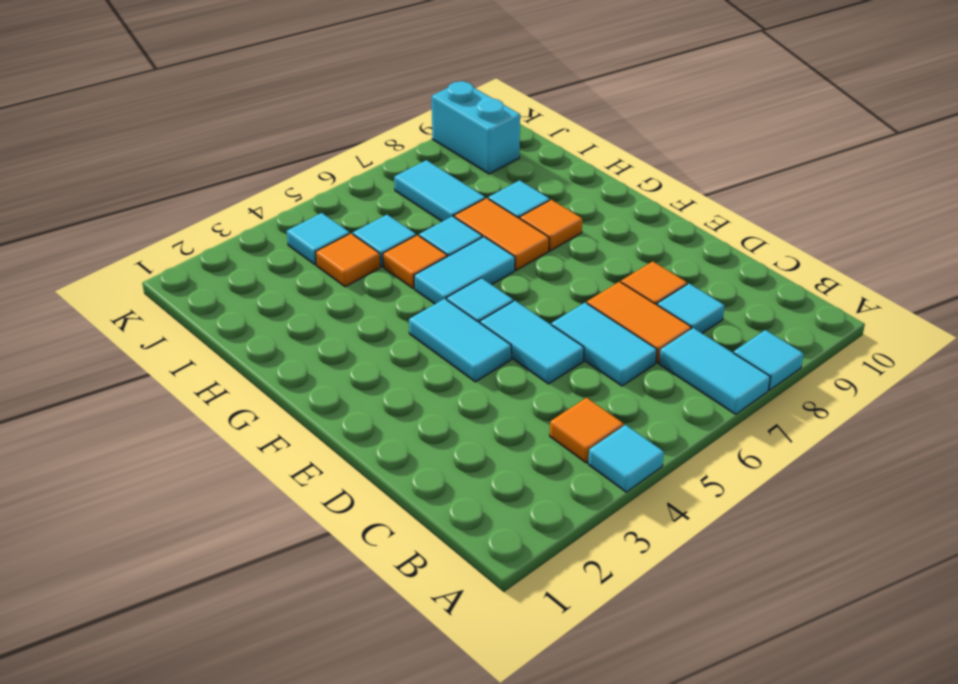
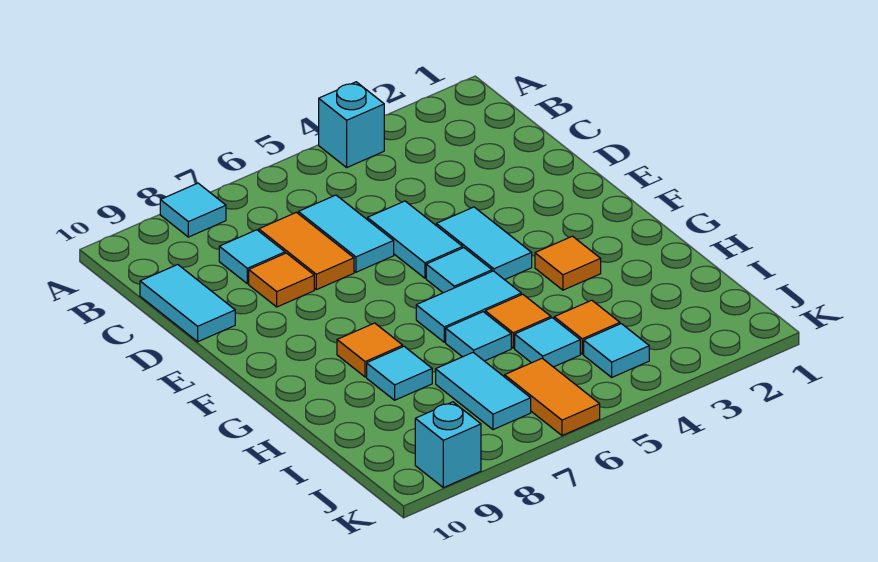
cyan 1x1 tile [588,425,664,492] -> cyan 1x1 brick [319,82,384,167]
cyan 1x2 tile [659,328,770,414] -> cyan 1x2 tile moved to [140,265,235,342]
orange 1x1 tile [550,398,624,463] -> orange 1x1 tile moved to [535,236,601,290]
orange 1x2 tile [454,198,549,270] -> orange 1x2 tile moved to [505,358,600,436]
cyan 1x2 brick [432,81,520,174] -> cyan 1x1 brick [415,402,481,488]

